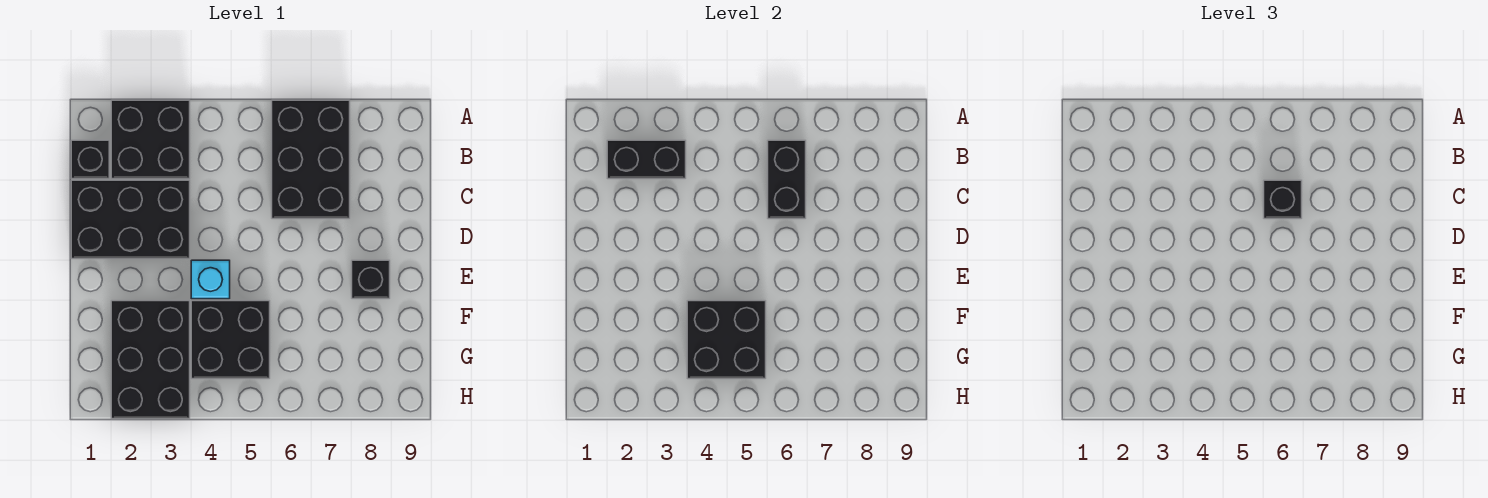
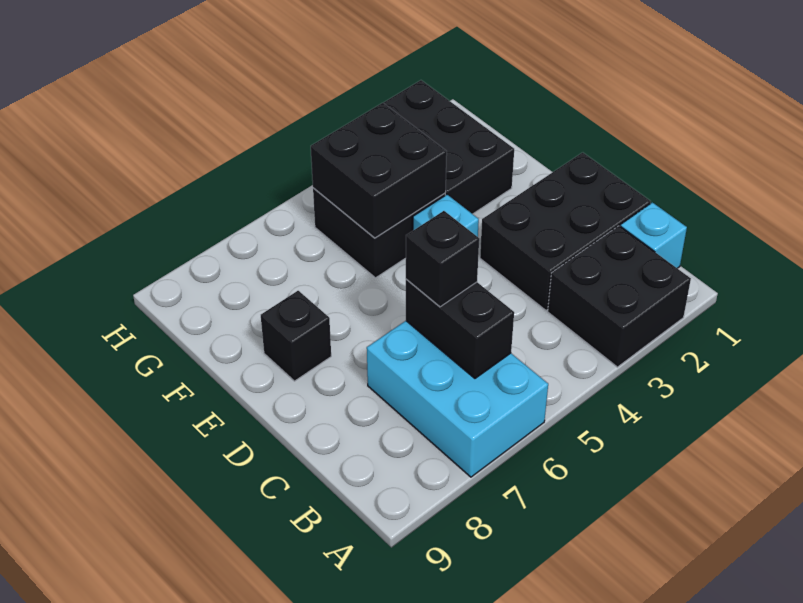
black 2x3 brick [272,100,350,219] -> cyan 2x3 brick [367,321,548,477]
black 1x1 brick [71,140,109,179] -> cyan 1x1 brick [620,202,687,268]
black 1x2 brick [607,140,686,179] -> none

